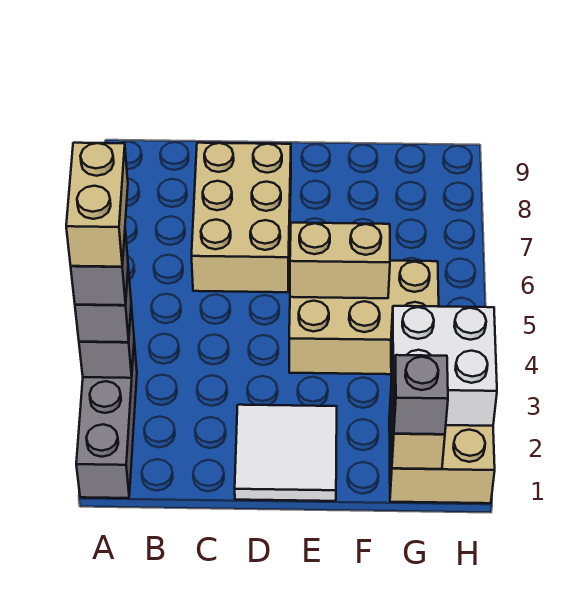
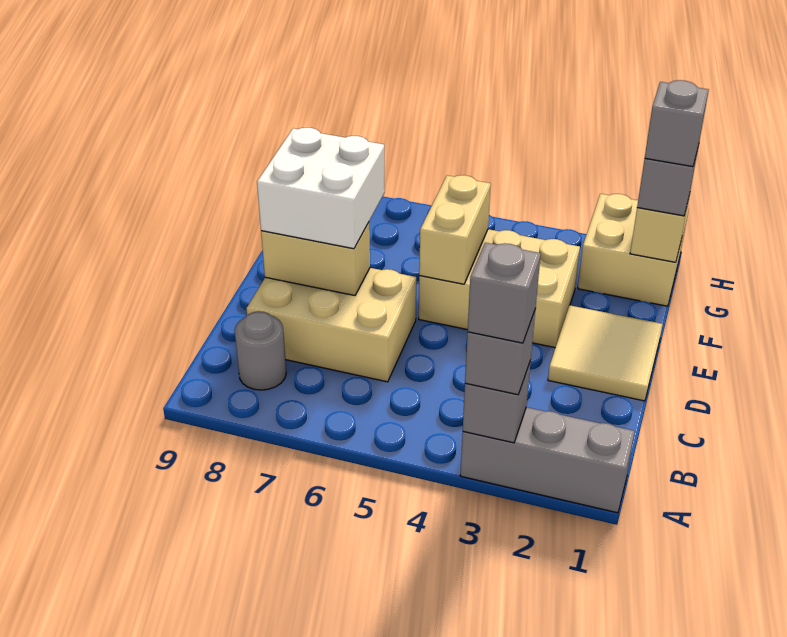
tan 1x2 brick [66,143,128,267] -> tan 1x2 brick moved to [261,223,370,296]
none -> grey 1x1 round brick [235,311,286,390]
white 2x2 tile [235,405,337,501] -> tan 2x2 tile [548,305,663,401]
tan 2x3 brick [289,261,439,374] -> tan 2x3 brick turned to [419,229,580,348]
none -> grey 1x1 brick [645,80,709,167]
white 2x2 brick [391,306,497,426] -> white 2x2 brick moved to [257,128,385,249]

